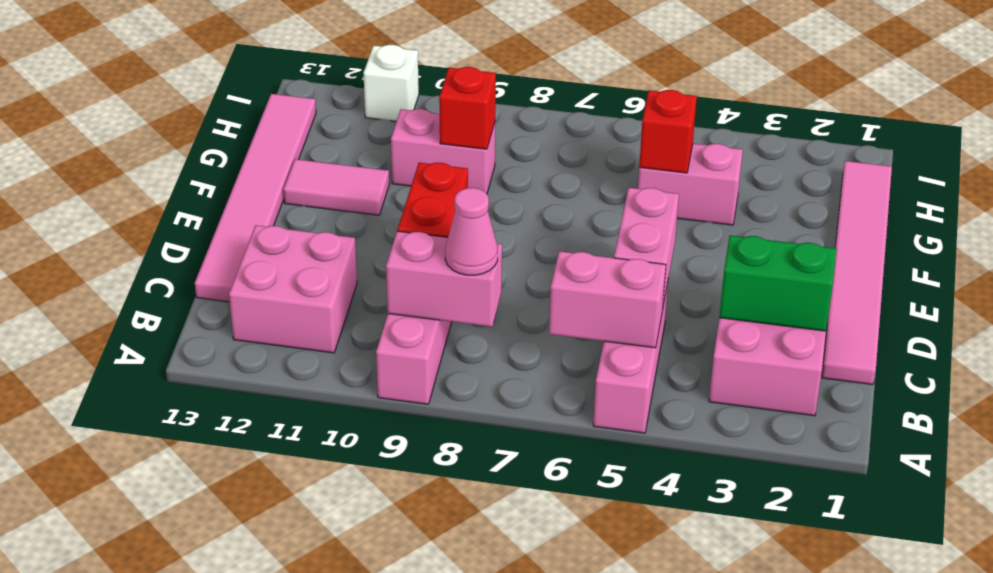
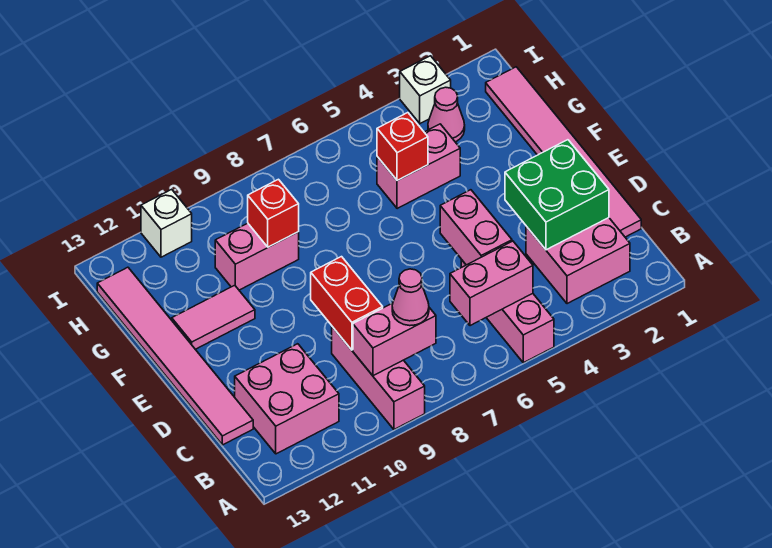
green 1x2 brick [719,235,836,331] -> green 2x2 brick [505,140,609,250]
none -> pink 1x1 cone [428,87,465,142]
none -> white 1x1 brick [400,56,451,123]

